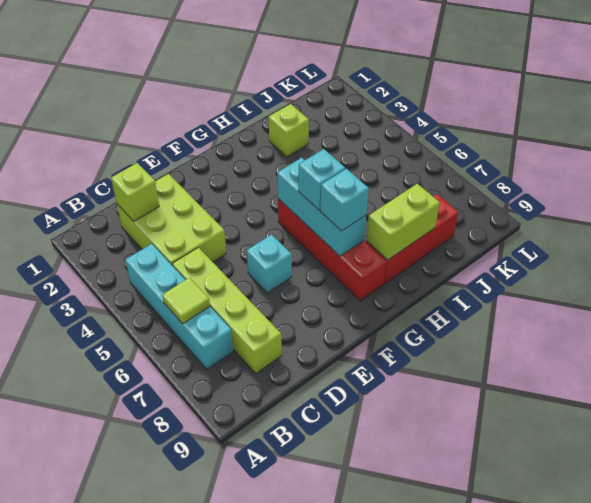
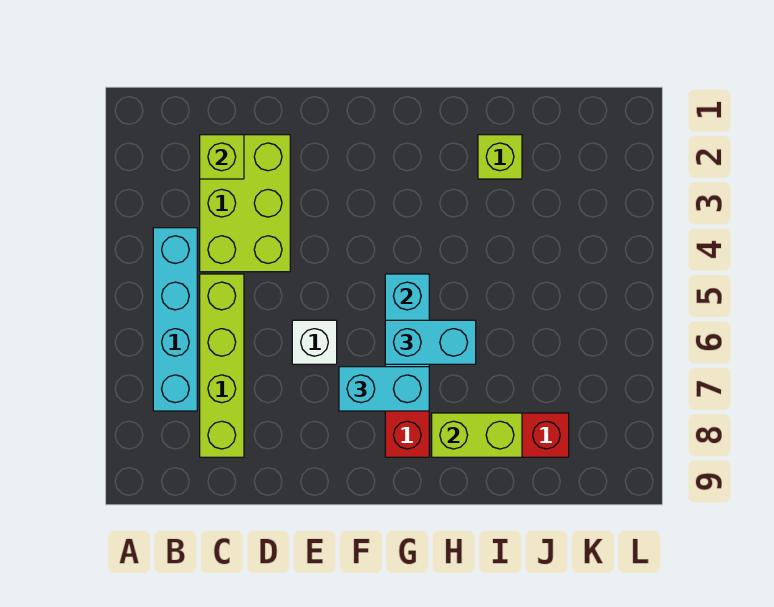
lime 1x1 tile [162,278,210,324] -> none
cyan 1x1 brick [247,235,292,293] -> white 1x1 brick [292,320,337,364]
cyan 1x1 brick [298,149,345,210] -> cyan 1x2 brick [385,320,476,364]
cyan 1x1 brick [320,169,369,231] -> cyan 1x2 brick [339,367,429,411]

